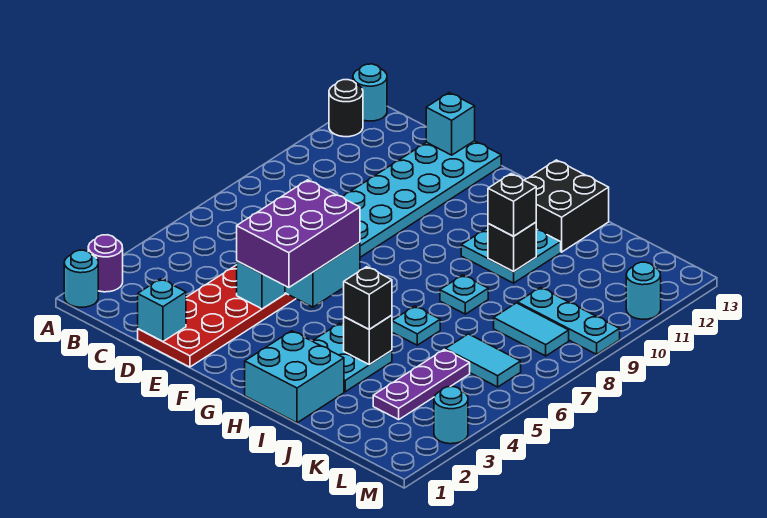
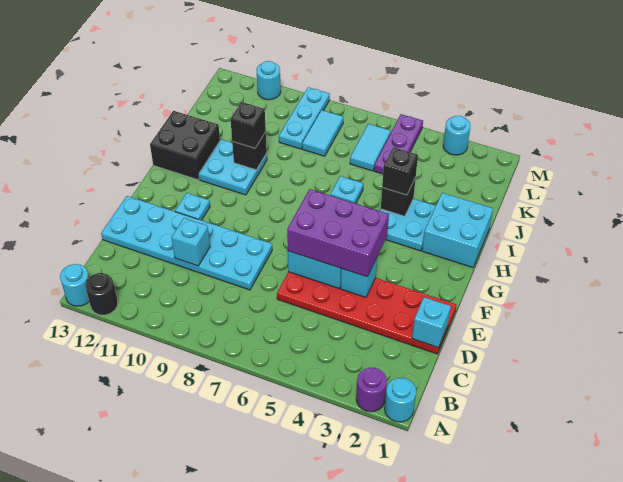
cyan 1x1 brick [426,93,475,155] -> cyan 1x1 brick moved to [172,218,210,266]
cyan 1x1 plate [440,275,488,314] -> cyan 1x1 plate moved to [175,193,210,220]
purple 1x3 plate [373,350,470,420] -> purple 1x3 plate turned to [374,114,423,174]

